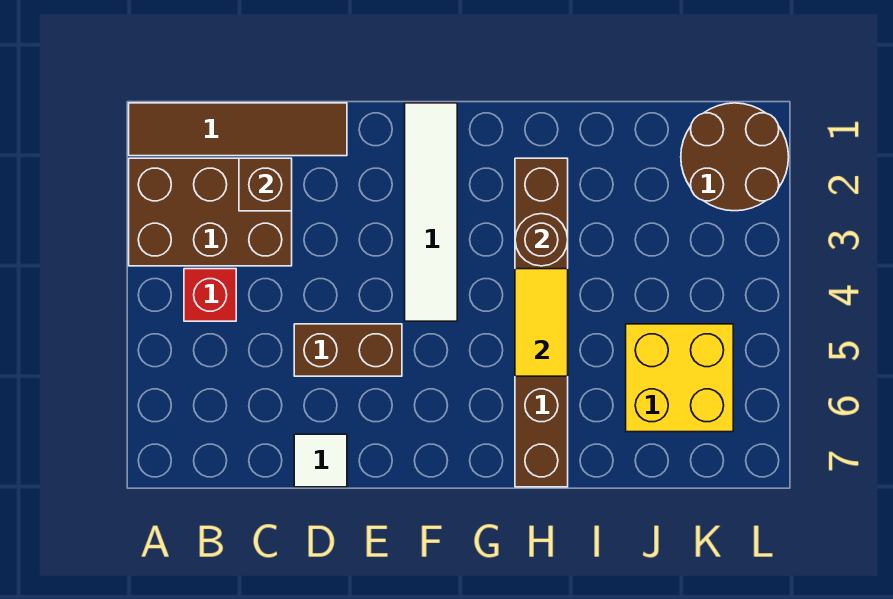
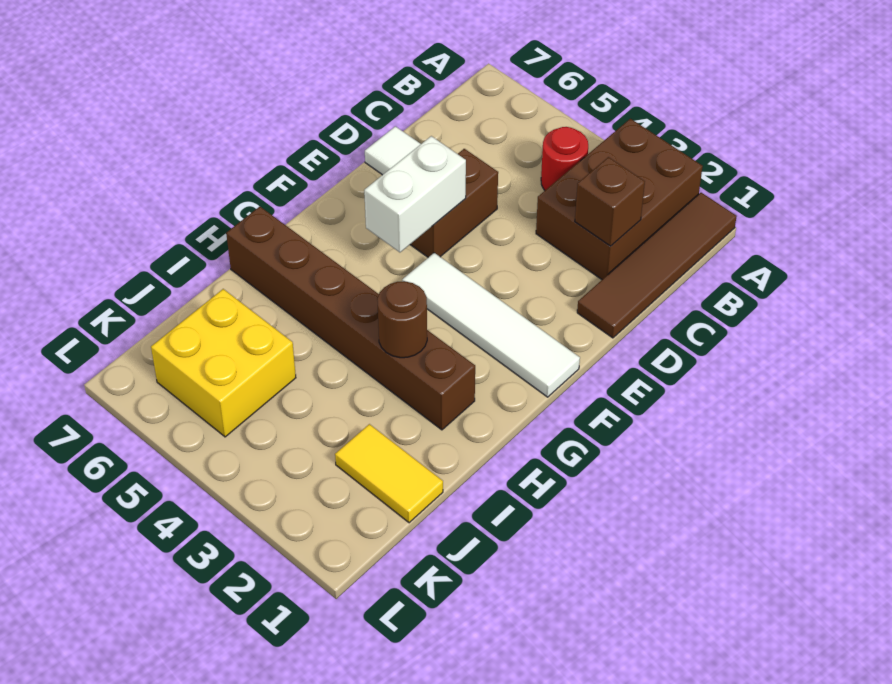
red 1x1 brick [184,269,236,321] -> red 1x1 round brick [541,127,588,190]
none -> white 1x2 brick [364,136,466,252]
yellow 1x2 tile [515,269,568,376] -> yellow 1x2 tile moved to [335,424,443,523]
brown 2x2 round brick [681,103,789,211] -> none

